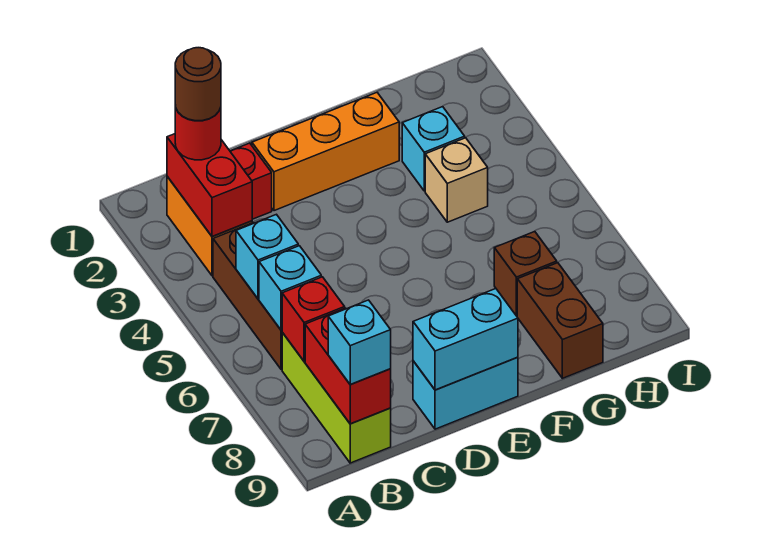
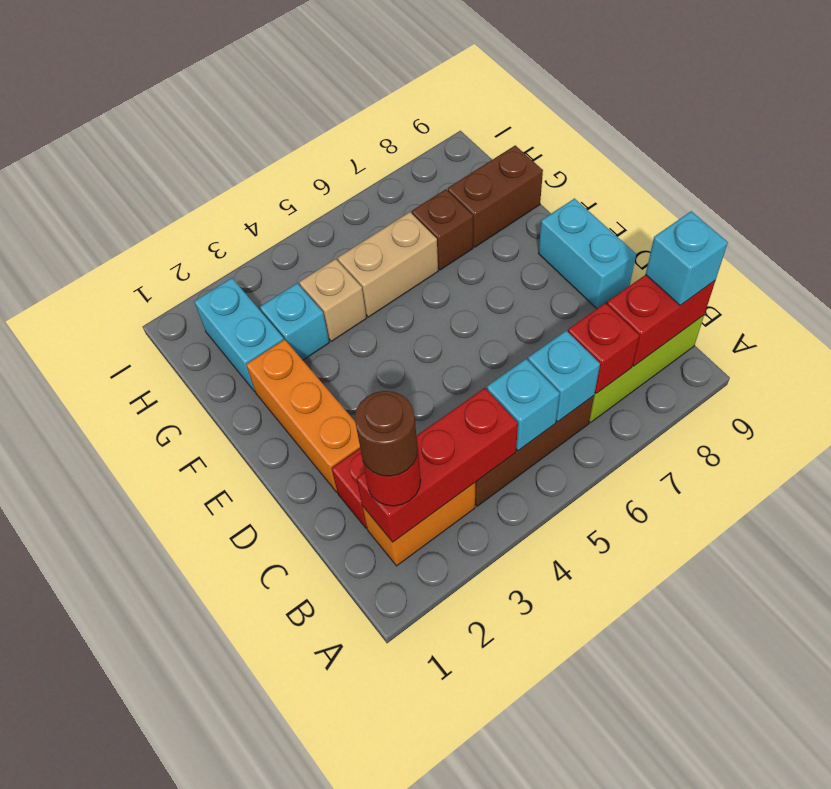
red 1x2 brick [167,134,252,237] -> red 1x3 brick [357,388,518,542]
cyan 1x2 brick [413,289,518,390] -> cyan 1x2 brick moved to [194,278,284,391]
none -> tan 1x2 brick [338,212,438,317]

